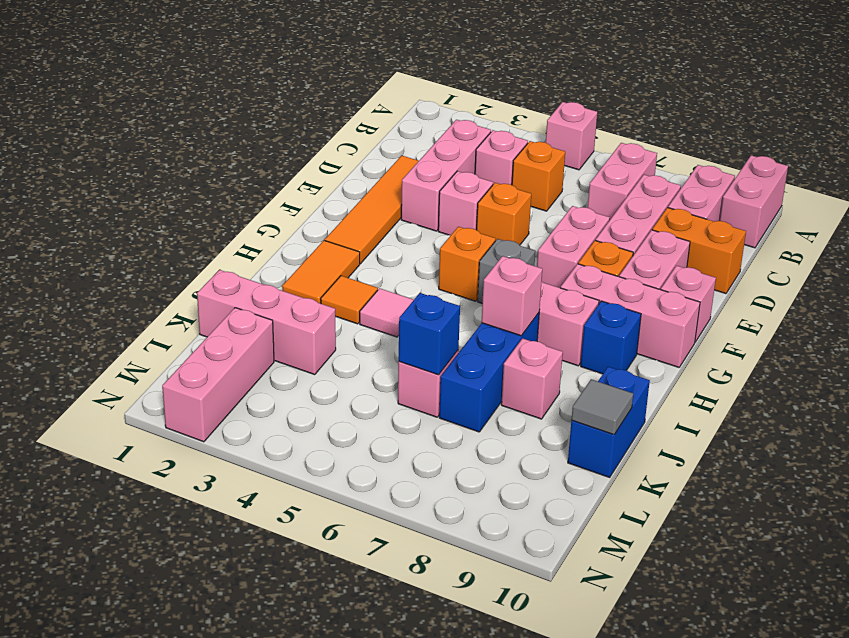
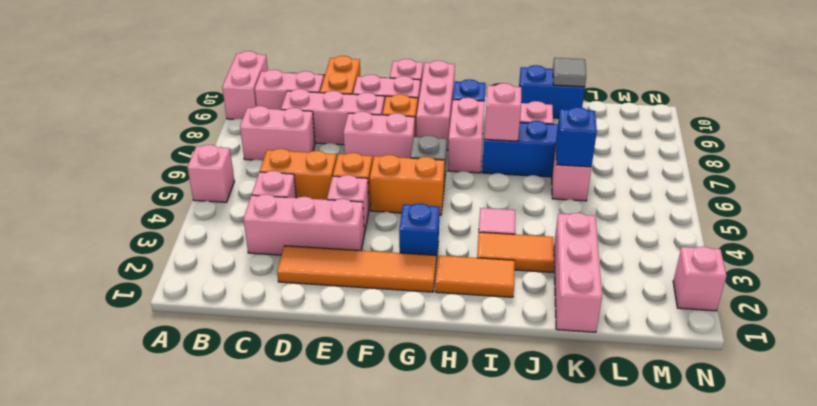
pink 1x2 brick [720,155,788,248] -> pink 1x2 brick turned to [222,51,268,119]
orange 1x1 brick [512,141,565,211] -> orange 1x2 brick [260,149,337,200]
none -> blue 1x1 brick [399,203,440,261]
orange 1x1 brick [439,227,495,301] -> orange 1x2 brick [370,155,445,215]
orange 1x1 tile [321,276,378,324] -> orange 1x2 tile [477,232,554,272]
pink 1x3 brick [162,308,274,442] -> pink 1x1 brick [673,246,726,311]

